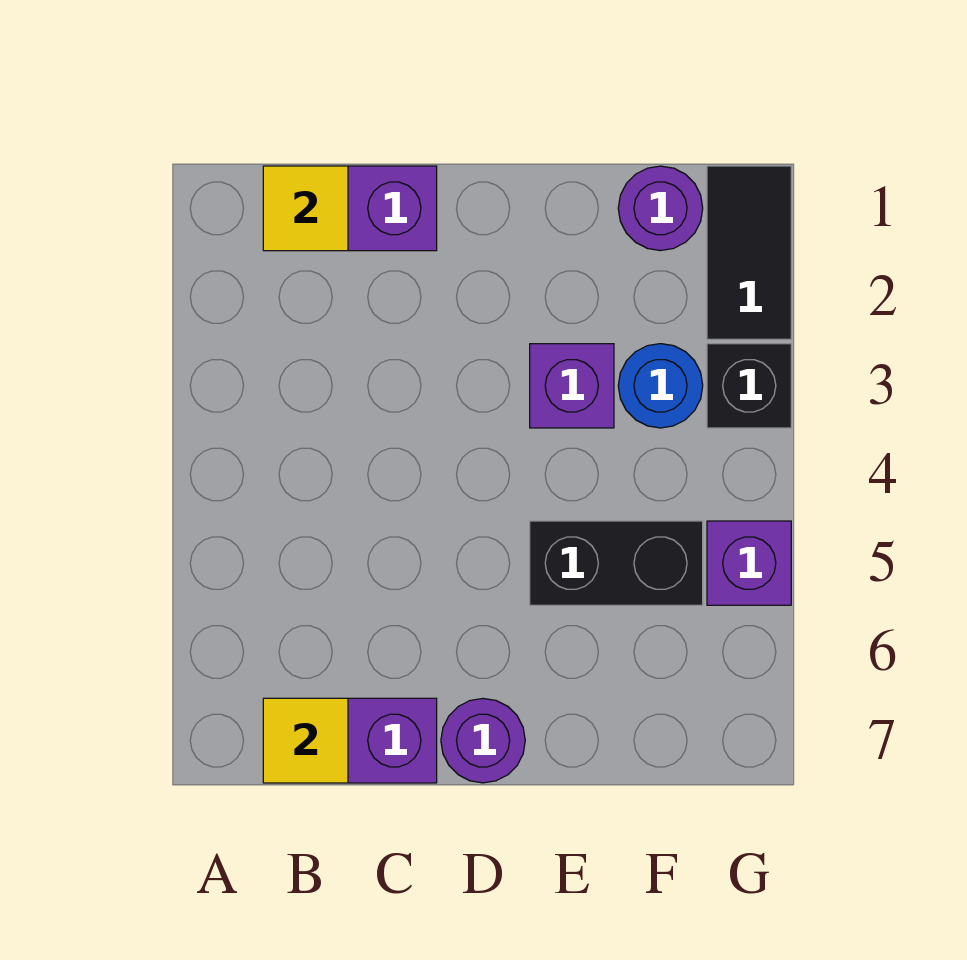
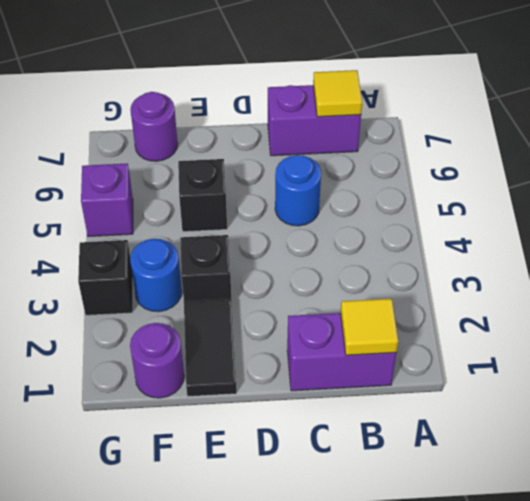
none -> blue 1x1 round brick [275,155,321,226]
purple 1x1 round brick [441,699,525,783] -> purple 1x1 round brick moved to [130,92,178,161]
purple 1x1 brick [530,344,614,428] -> black 1x1 brick [180,235,231,301]
black 1x2 brick [530,521,703,605] -> black 1x1 brick [178,159,227,232]
black 1x2 tile [707,166,791,339] -> black 1x2 tile moved to [184,299,237,396]

